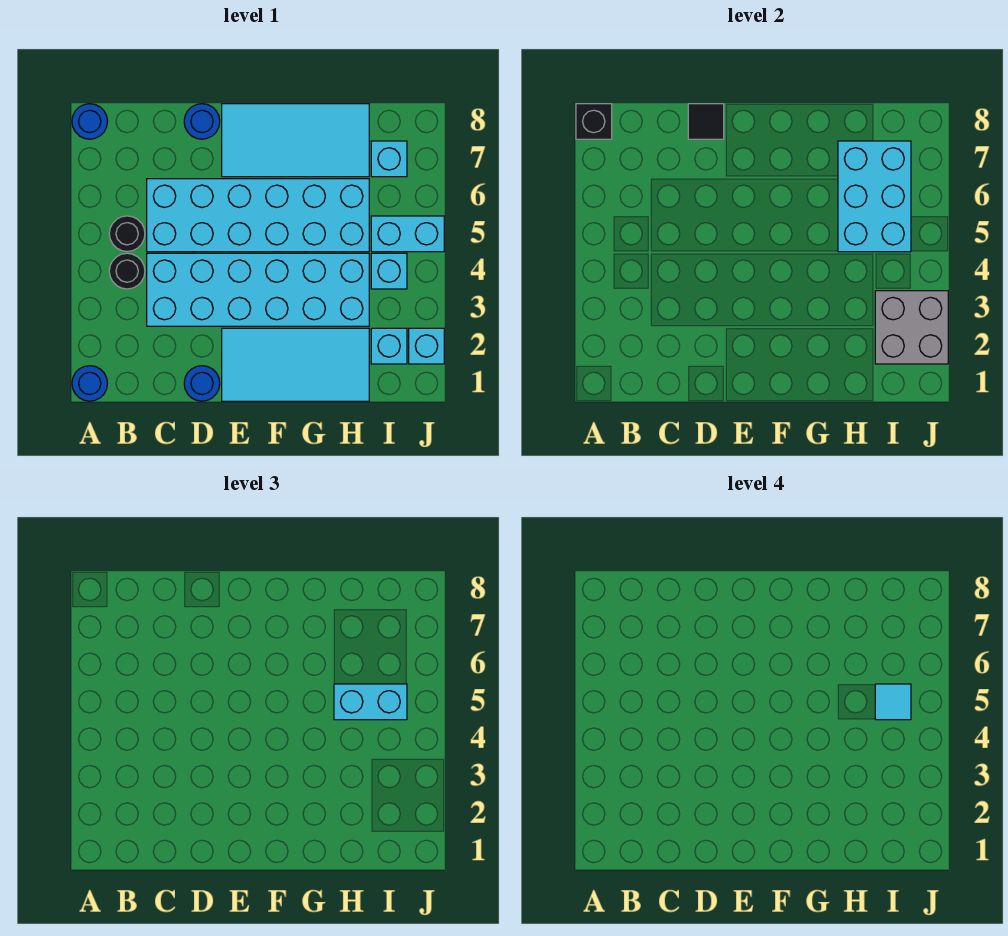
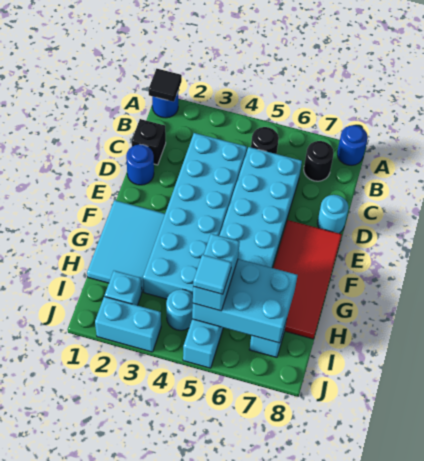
black 1x1 brick [576,104,612,139] -> black 1x1 brick moved to [132,119,166,165]
black 1x1 round brick [109,253,145,289] -> black 1x1 round brick moved to [304,141,334,181]
blue 1x1 round brick [184,104,220,139] -> cyan 1x1 round brick [317,195,349,233]
black 1x1 tile [688,104,724,139] -> black 1x1 tile moved to [148,69,182,102]
cyan 2x4 tile [222,328,369,401] -> cyan 2x3 tile [87,200,165,291]
cyan 2x4 tile [222,104,369,177] -> red 2x4 tile [273,220,342,339]
grey 2x2 brick [875,291,948,364] -> none
cyan 1x1 brick [371,253,407,289] -> cyan 1x1 round brick [166,289,193,330]
cyan 1x1 brick [409,328,444,364] -> cyan 1x2 brick [95,296,161,352]

